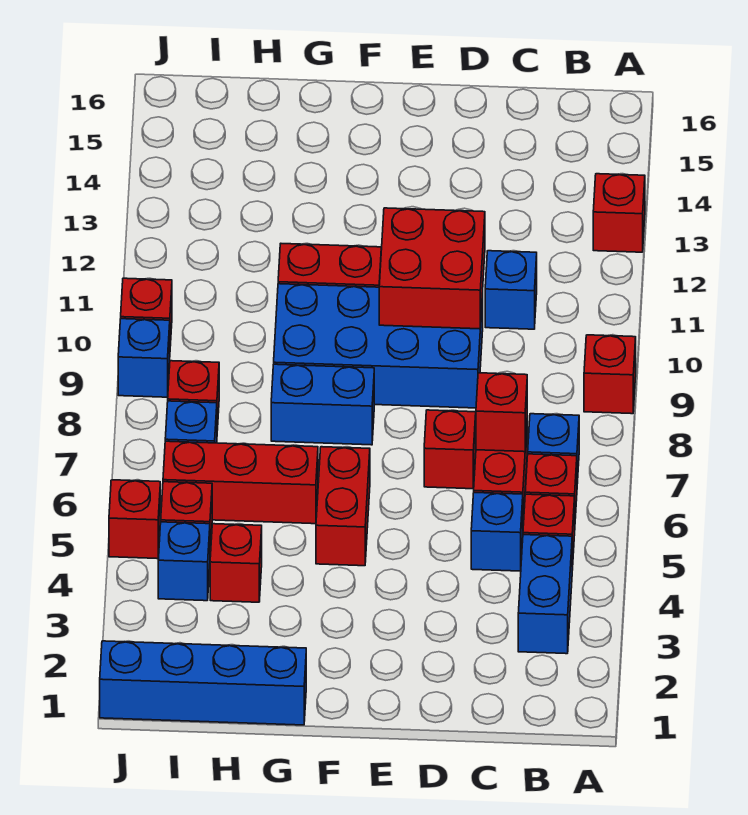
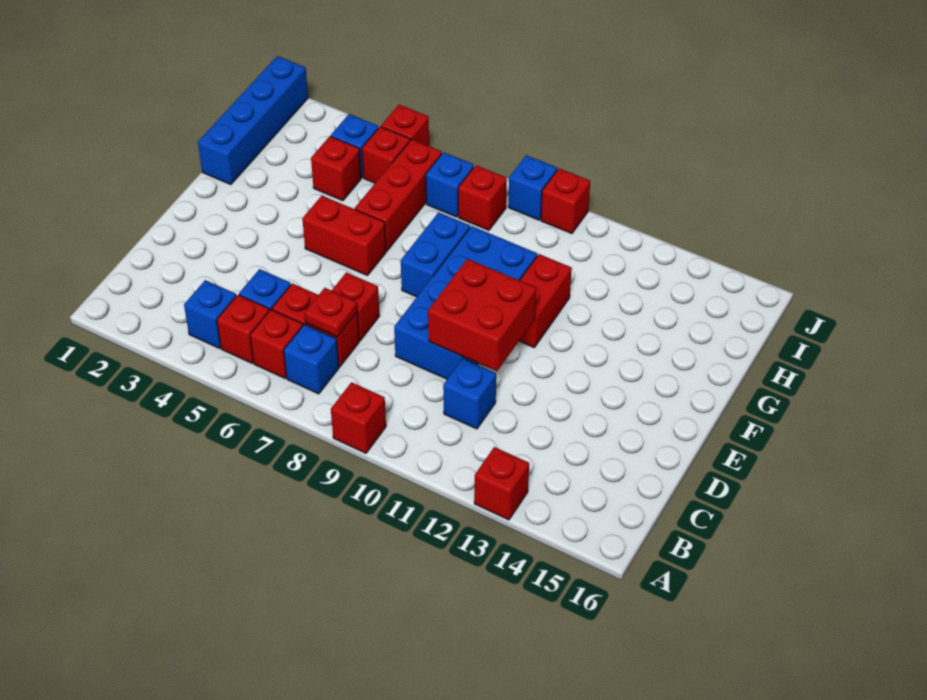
blue 1x2 brick [518,535,572,654] -> blue 1x1 brick [184,280,236,348]
red 1x1 brick [476,373,527,452] -> red 1x1 plate [304,288,357,337]

